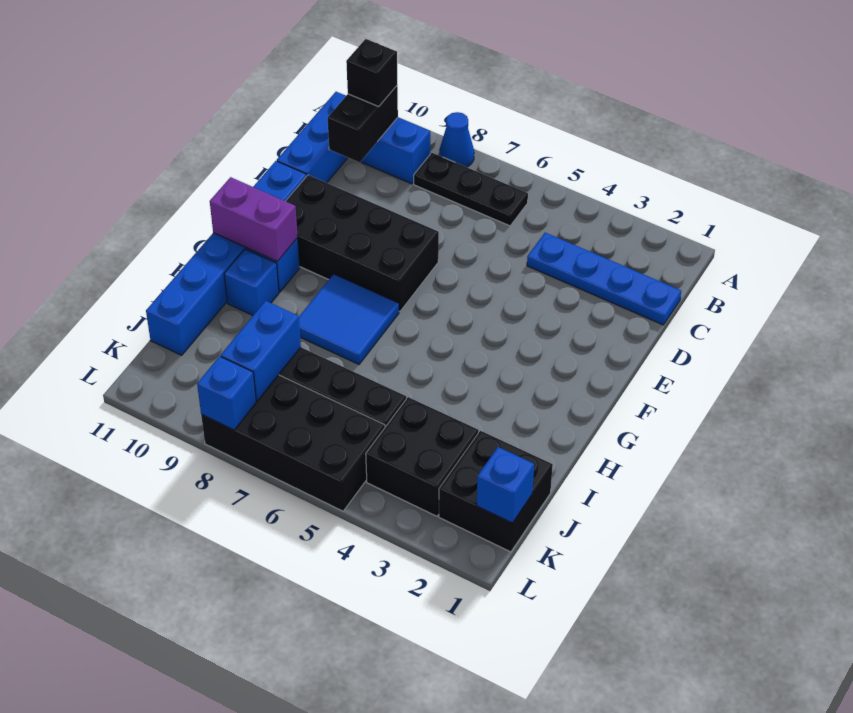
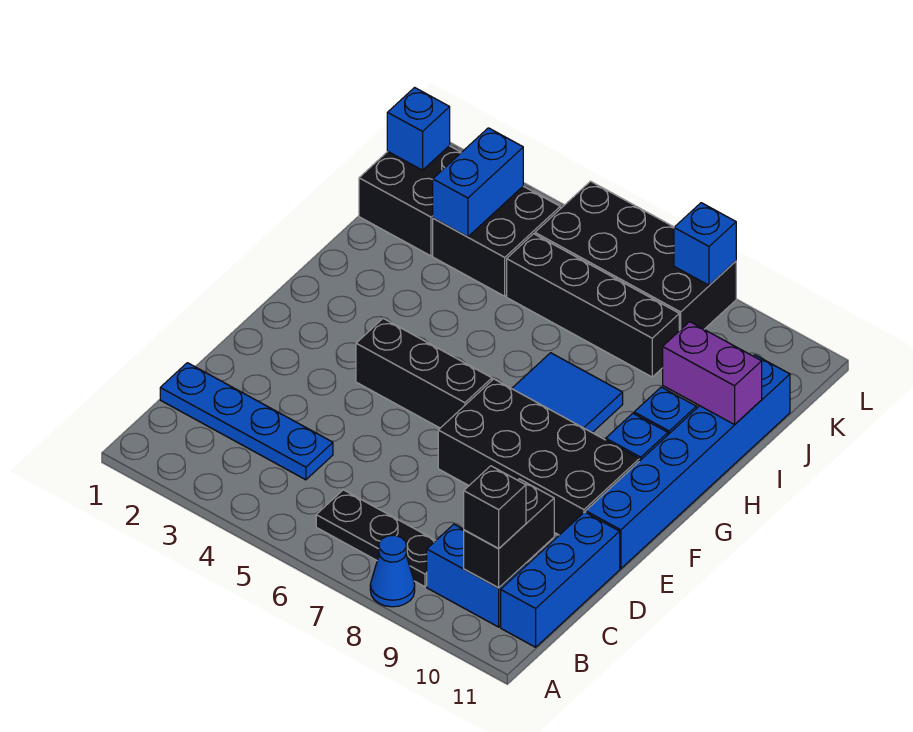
none -> black 1x3 brick [356,318,492,428]
purple 1x2 brick [210,177,298,261] -> purple 1x2 brick moved to [663,322,762,425]
blue 1x2 brick [221,301,301,401] -> blue 1x2 brick moved to [433,128,523,237]

